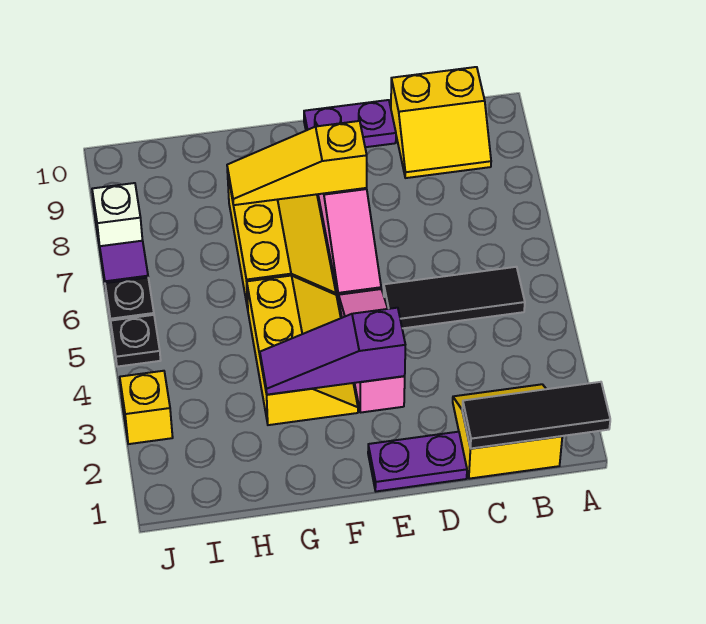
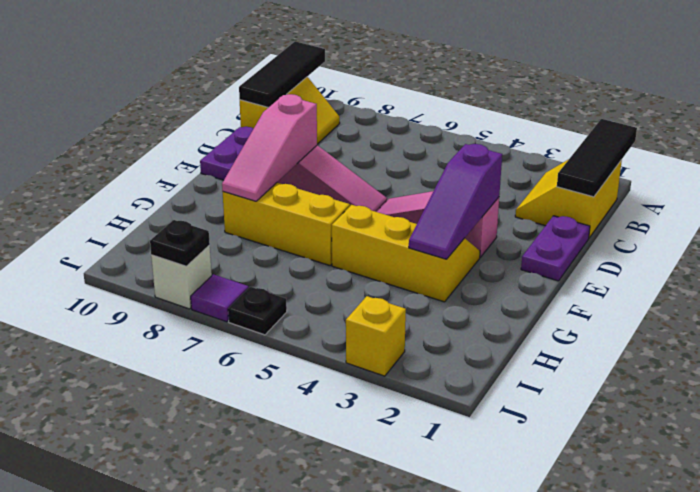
black 1x3 tile [384,267,525,328] -> black 1x3 tile moved to [239,41,325,108]
yellow 1x3 slope [227,121,367,205] -> pink 1x3 slope [222,94,317,201]
black 1x1 plate [111,315,161,367] -> black 1x1 plate moved to [150,220,210,266]

